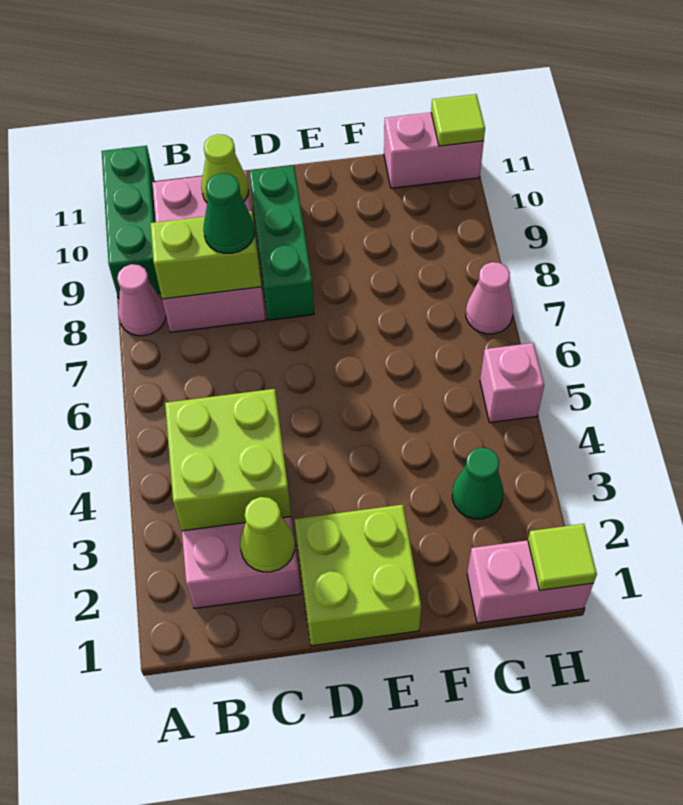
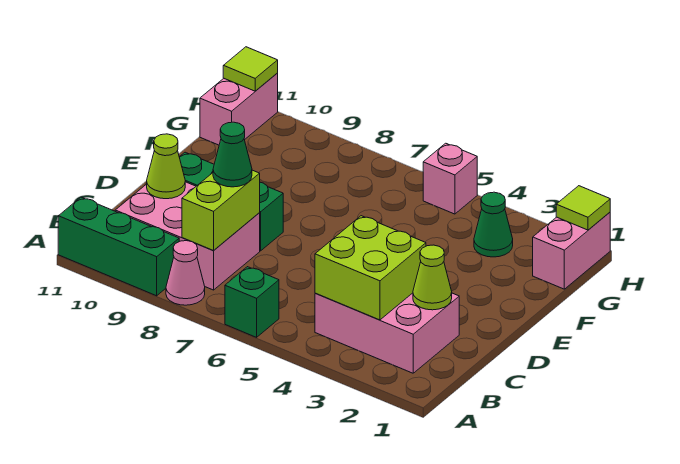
none -> green 1x1 brick [225,267,279,337]
lime 2x2 brick [295,505,421,646] -> none
pink 1x1 cone [466,262,513,334] -> none

